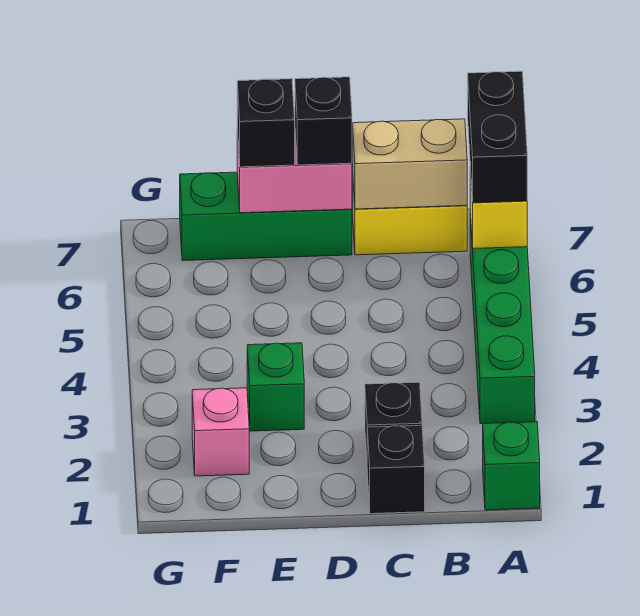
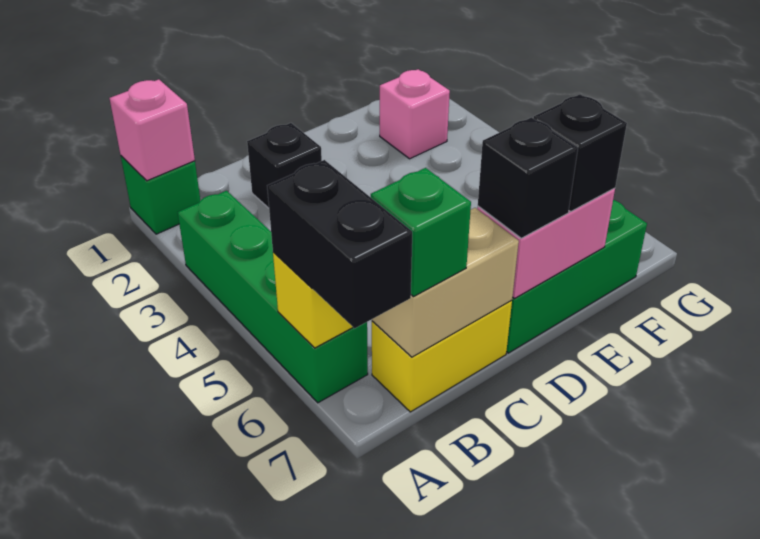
none -> pink 1x1 brick [109,79,195,181]
black 1x1 brick [367,425,425,514] -> none
green 1x1 brick [247,343,304,431] -> green 1x1 brick moved to [371,168,471,296]

